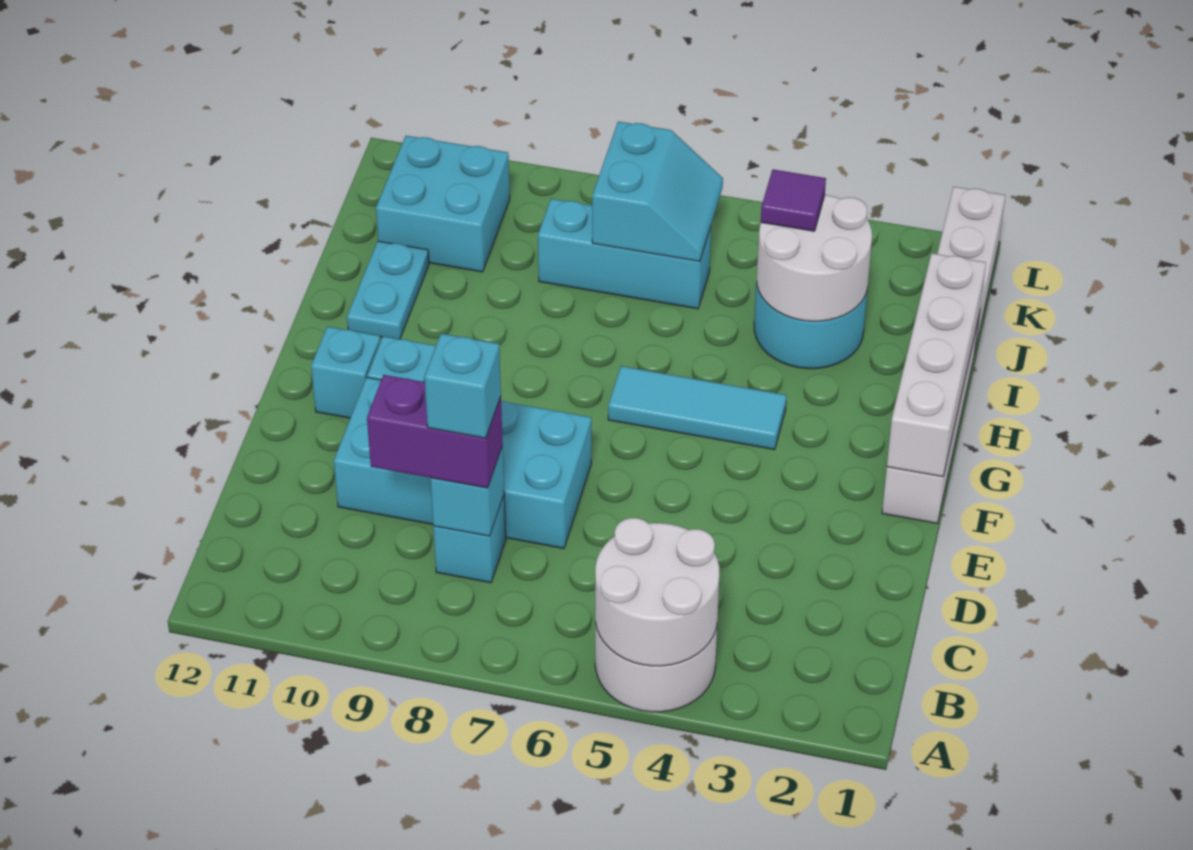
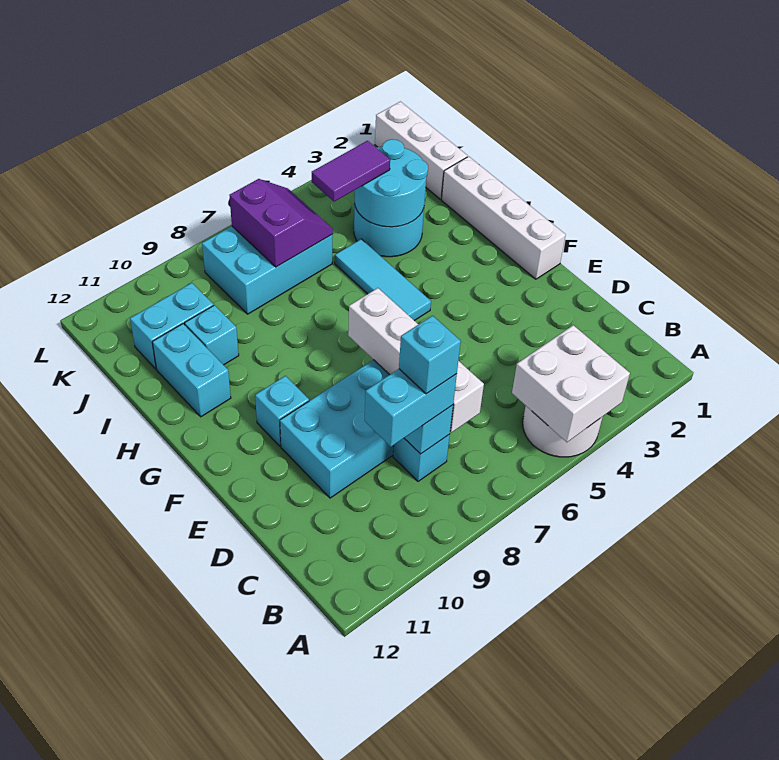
white 2x2 round brick [595,518,720,666] -> white 2x2 brick [512,325,630,442]
purple 1x2 brick [367,375,503,488] -> cyan 1x2 brick [365,369,457,447]
white 1x4 brick [887,253,986,477] -> white 1x4 brick moved to [348,288,484,432]
cyan 1x1 brick [311,327,380,418] -> cyan 1x1 brick moved to [185,305,239,365]
cyan 1x3 tile [608,366,786,450] -> cyan 1x3 tile turned to [335,239,431,321]
cyan 1x2 plate [347,241,429,339] -> cyan 1x2 brick [152,324,231,417]
white 2x2 round brick [757,195,872,321] -> cyan 2x2 round brick [355,139,428,227]
purple 1x1 tile [761,170,826,231] -> purple 1x2 tile [312,141,390,202]
cyan 1x3 brick [538,199,711,309] -> cyan 2x3 brick [202,226,333,314]
cyan 2x2 slope [592,122,723,261] -> purple 2x2 slope [229,179,333,267]
cyan 2x2 brick [376,136,510,272] -> cyan 1x2 brick [130,283,214,369]

